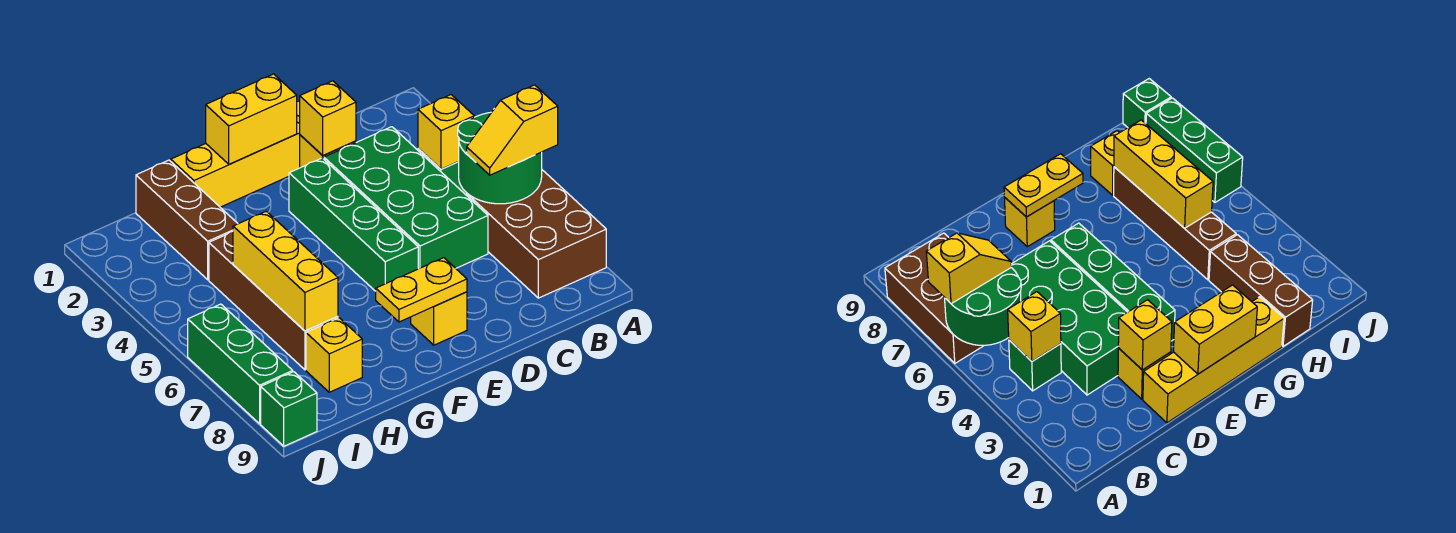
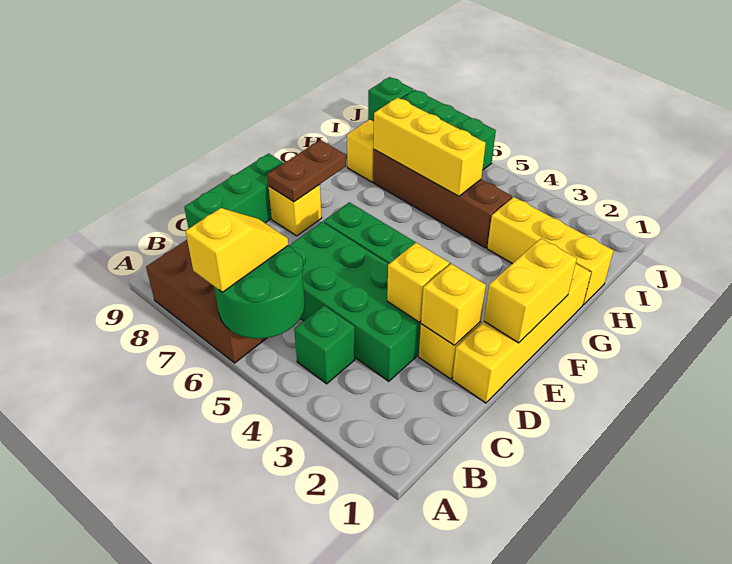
yellow 1x1 brick [418,95,474,169] -> yellow 1x1 brick moved to [387,243,449,322]
none -> green 1x3 brick [184,154,284,229]
yellow 1x2 plate [376,258,467,322] -> brown 1x2 plate [267,140,346,202]
brown 1x3 brick [136,160,238,280] -> yellow 1x3 brick [487,197,614,305]

